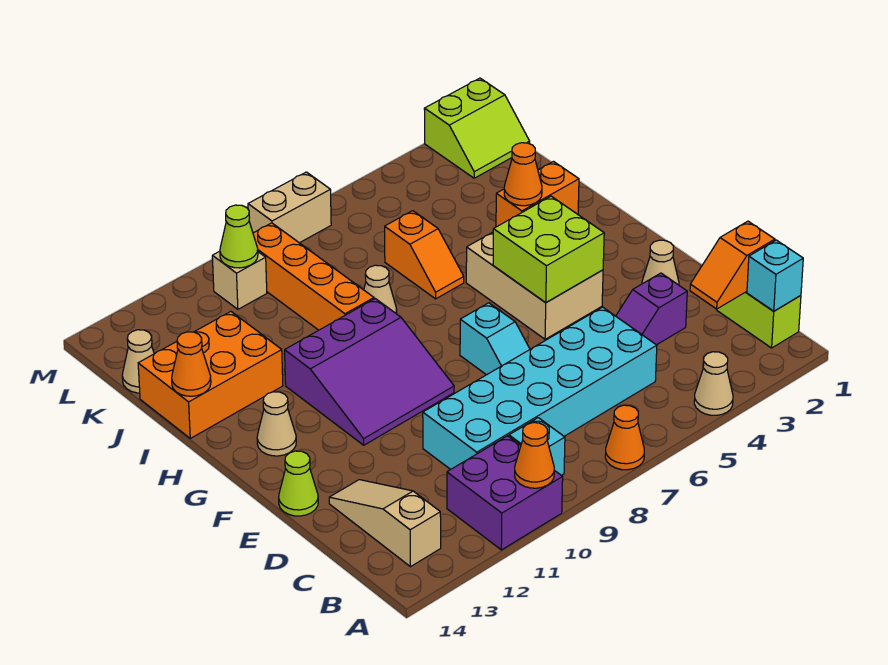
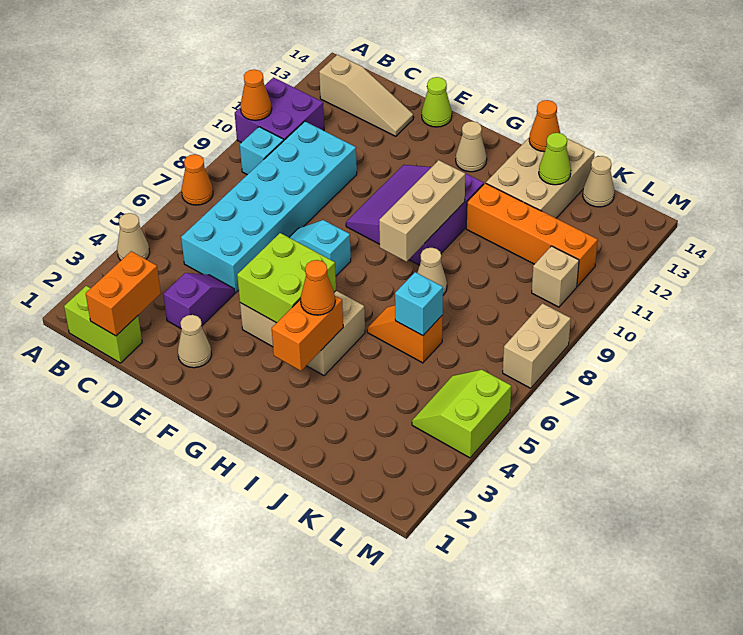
cyan 1x1 brick [747,240,803,311] -> cyan 1x1 brick moved to [395,272,443,336]
orange 1x2 slope [690,221,775,309] -> orange 1x2 brick [86,251,161,336]
none -> tan 1x3 brick [379,160,465,262]
orange 1x4 brick [253,223,374,330] -> orange 1x4 brick moved to [466,183,598,286]
orange 2x3 brick [138,312,283,438] -> tan 2x3 brick [486,138,595,218]
lime 2x2 slope [424,78,530,178] -> lime 2x2 slope moved to [412,370,511,458]
lime 1x1 cone [220,205,258,268] -> lime 1x1 cone moved to [539,133,571,185]

